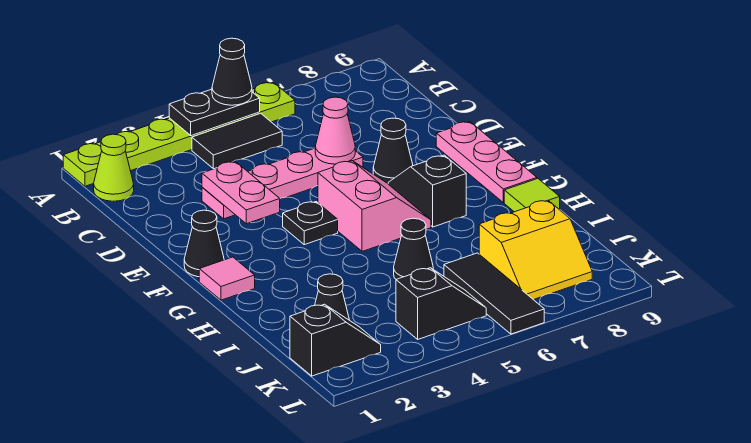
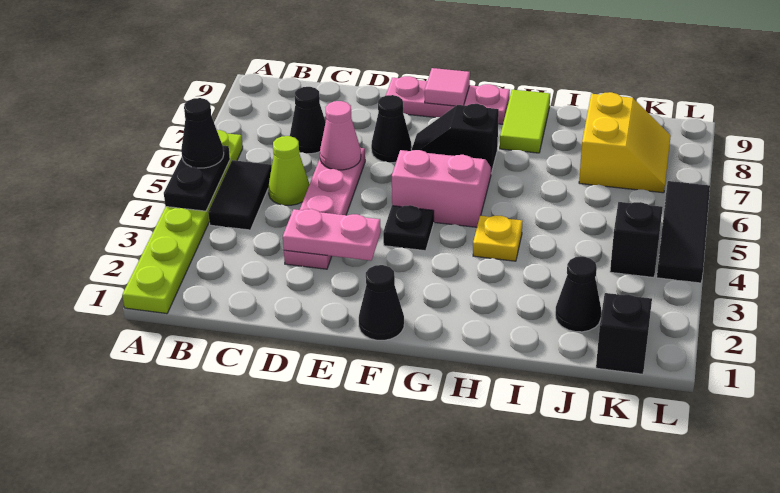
lime 1x1 cone [94,134,134,201] -> lime 1x1 cone moved to [268,136,309,205]
pink 1x1 tile [199,257,255,300] -> pink 1x1 tile moved to [425,68,470,106]
none -> yellow 1x1 plate [473,216,522,261]
lime 1x1 tile [504,179,560,212] -> lime 1x2 tile [500,90,550,153]
black 1x1 cone [394,218,433,279] -> black 1x1 cone moved to [290,87,326,154]
black 1x3 tile [444,253,544,334] -> black 1x3 tile turned to [657,181,710,283]

